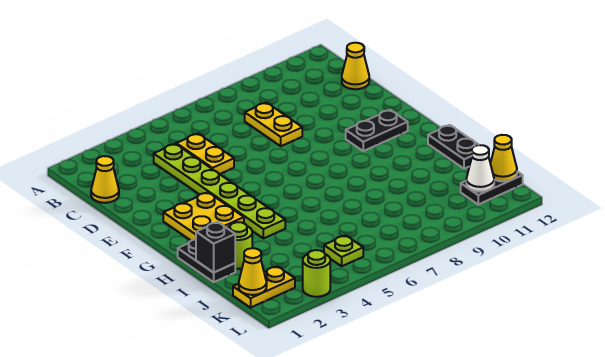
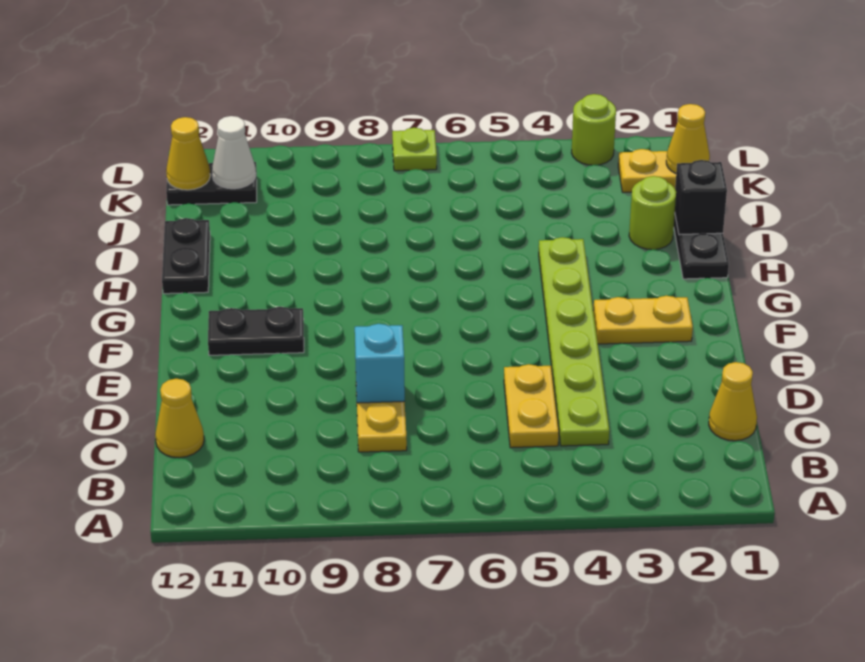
none -> cyan 1x1 brick [355,324,405,403]
yellow 2x2 plate [163,192,244,240] -> yellow 1x2 plate [593,296,693,344]
lime 1x1 plate [324,235,363,266] -> lime 1x1 plate moved to [392,128,437,171]

